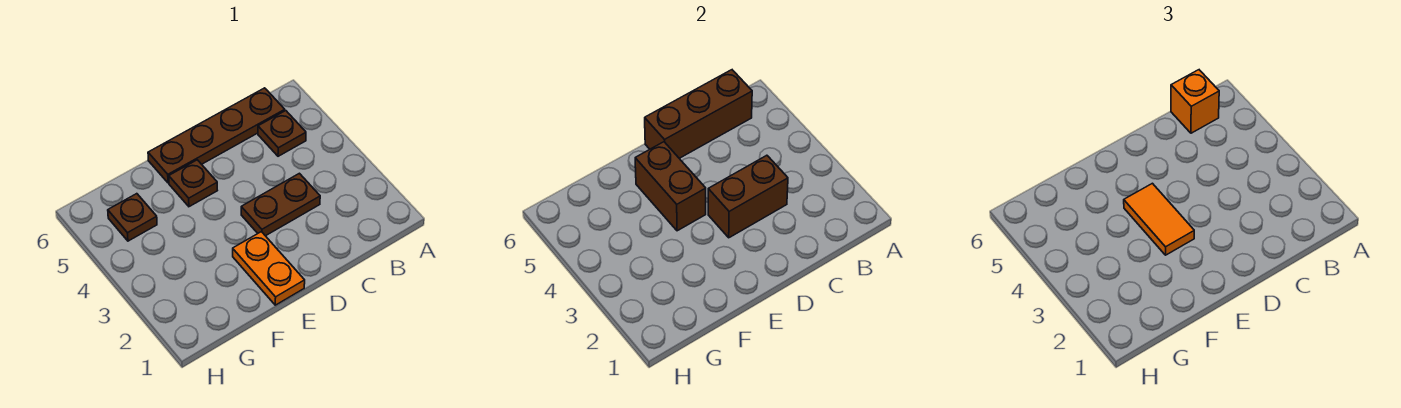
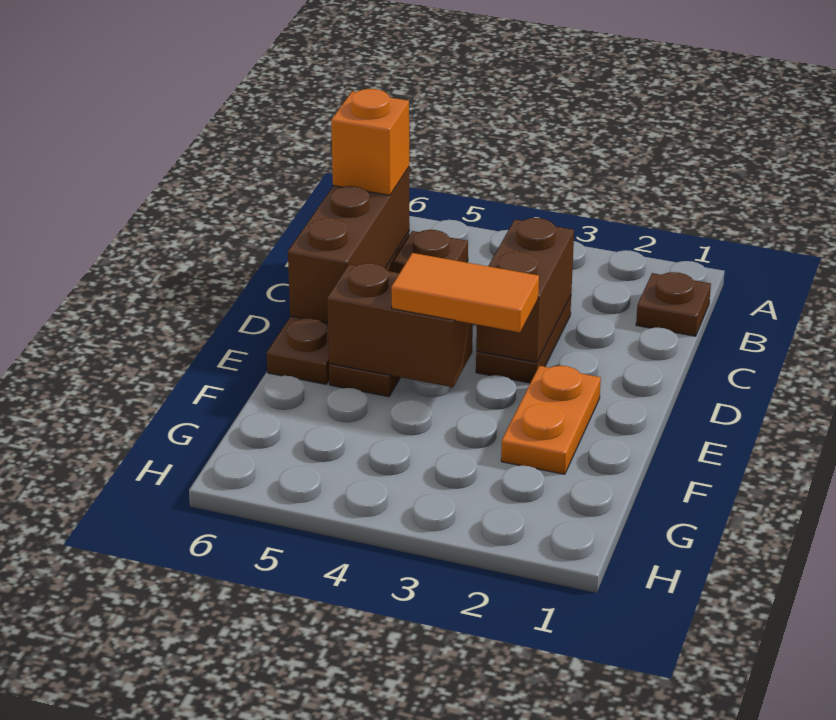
orange 1x2 plate [233,232,305,305] -> orange 1x2 plate turned to [501,366,601,474]
brown 1x1 plate [108,194,157,241] -> brown 1x1 plate moved to [636,272,711,336]

